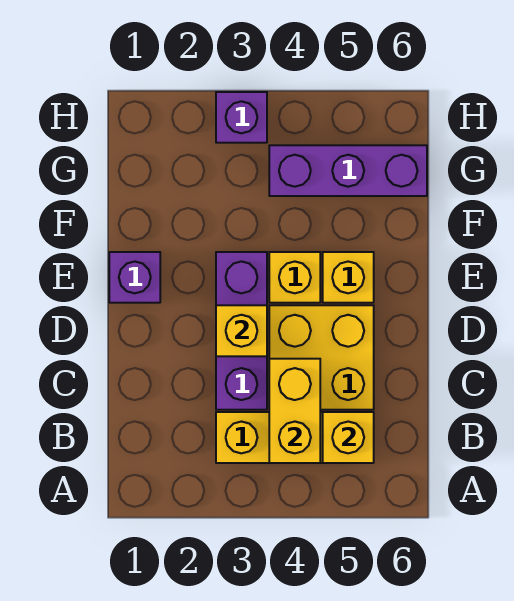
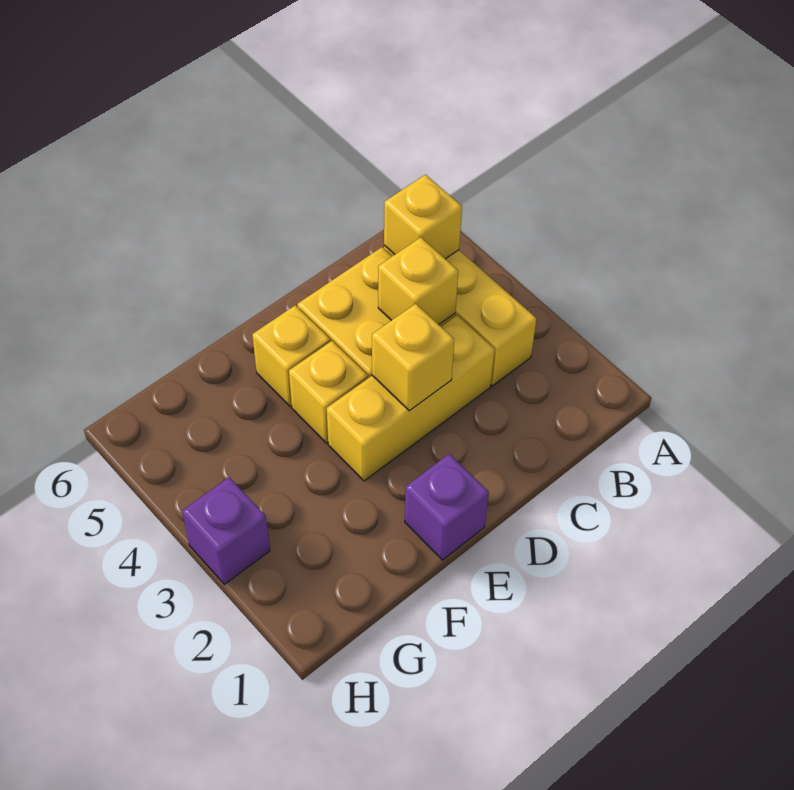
yellow 1x2 brick [269,359,320,463] -> yellow 1x1 brick [378,237,458,325]
purple 1x3 brick [216,252,267,410] -> yellow 1x3 brick [327,315,495,481]
purple 1x3 brick [269,145,427,196] -> none

